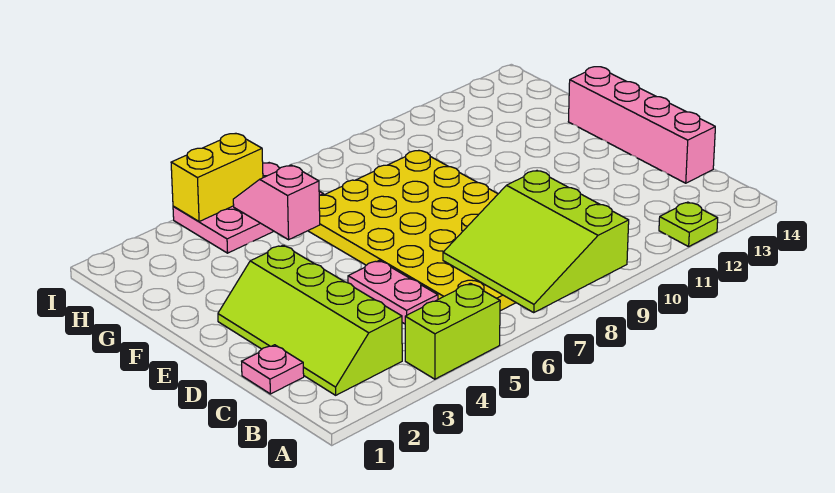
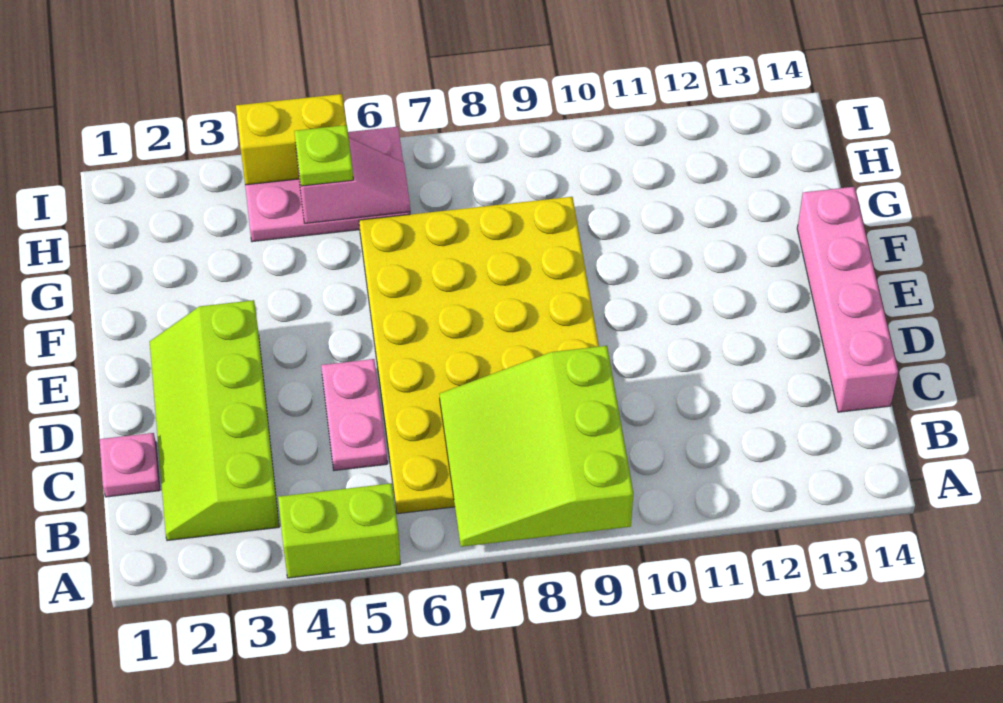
lime 1x1 plate [659,202,718,247] -> lime 1x1 plate moved to [294,125,353,186]
pink 1x2 slope [233,165,320,240] -> pink 1x2 slope turned to [297,138,410,223]

